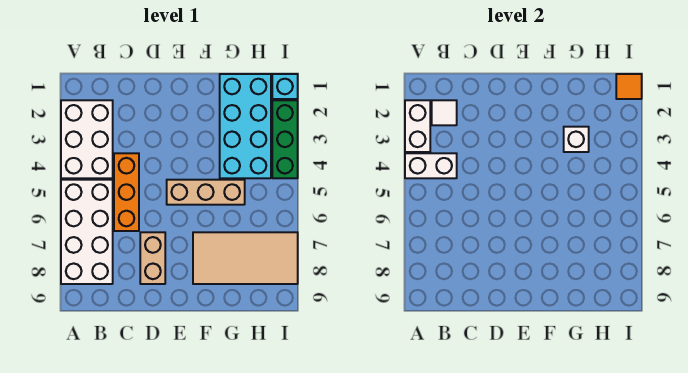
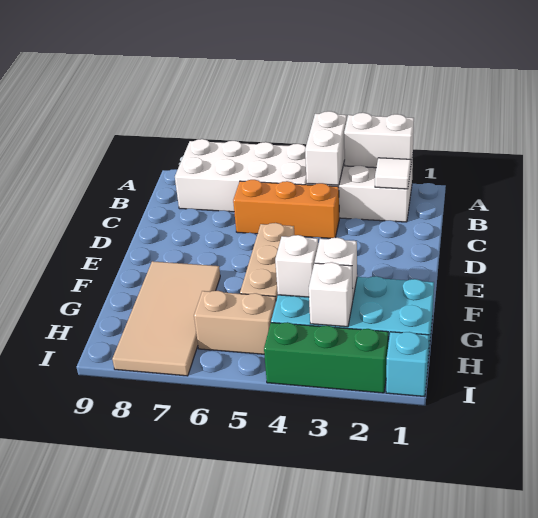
tan 1x2 brick [140,232,165,284] -> tan 1x2 brick moved to [194,291,276,354]
none -> white 1x1 brick [275,235,318,297]
none -> white 1x1 brick [309,262,353,327]
orange 1x1 tile [616,74,642,99] -> none

